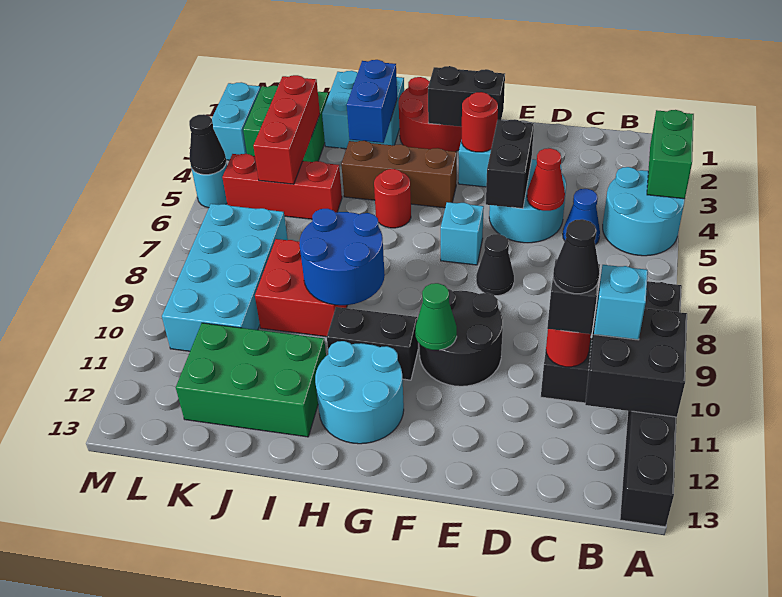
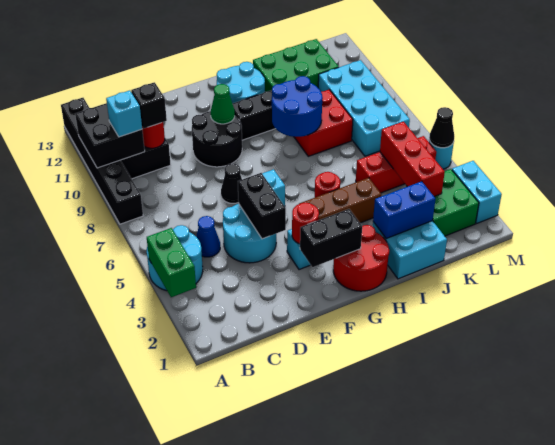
black 1x1 cone [553,219,599,294] -> none
red 1x1 cone [527,148,565,211] -> none
blue 1x2 brick [347,60,397,143] -> blue 1x2 brick turned to [373,181,435,238]

